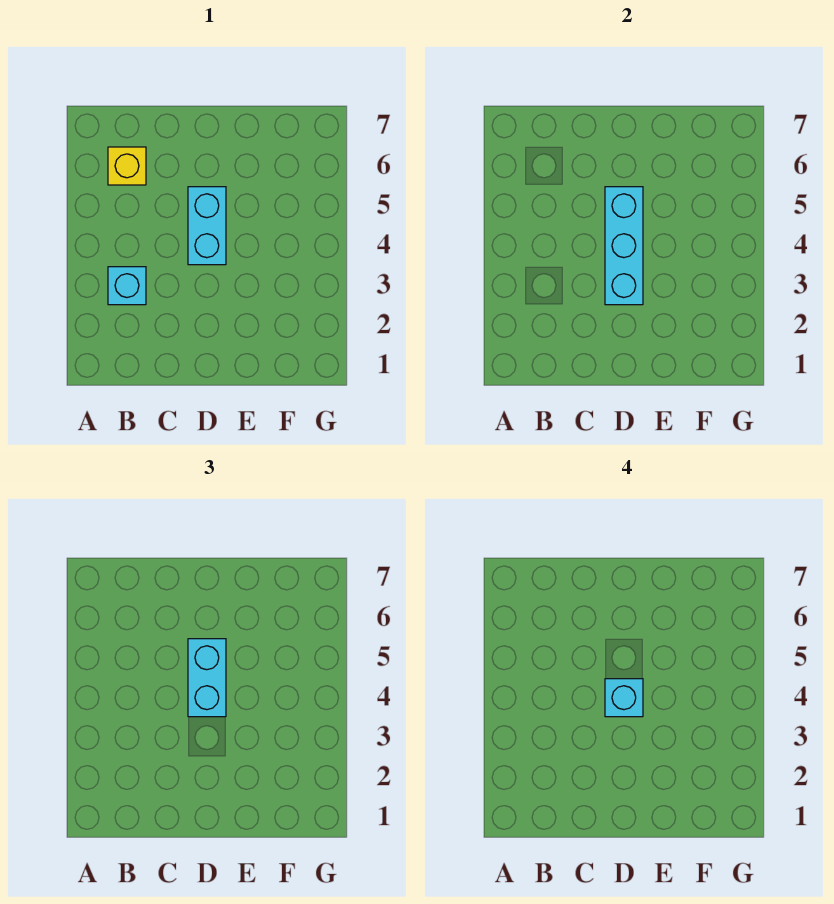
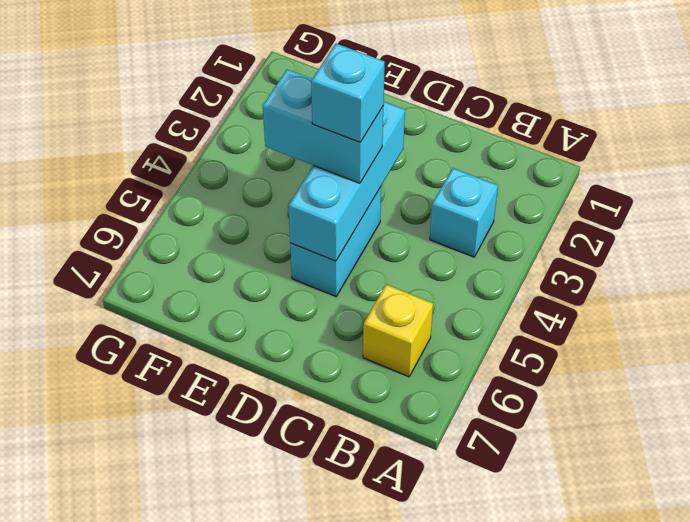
cyan 1x2 brick [188,639,226,717] -> cyan 1x2 brick turned to [263,69,383,183]

